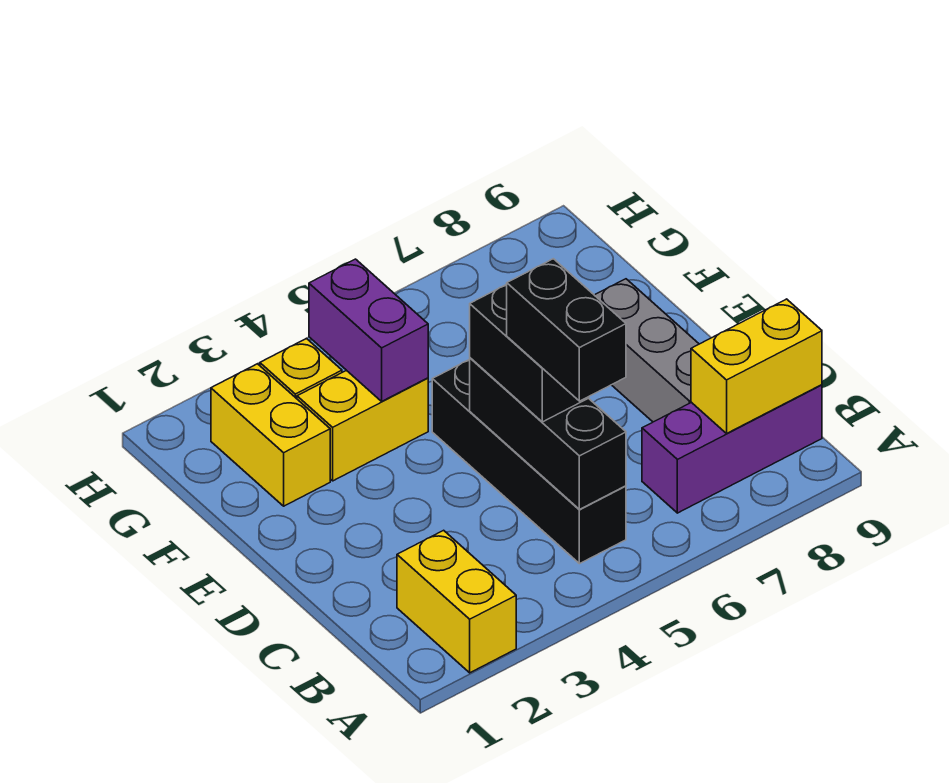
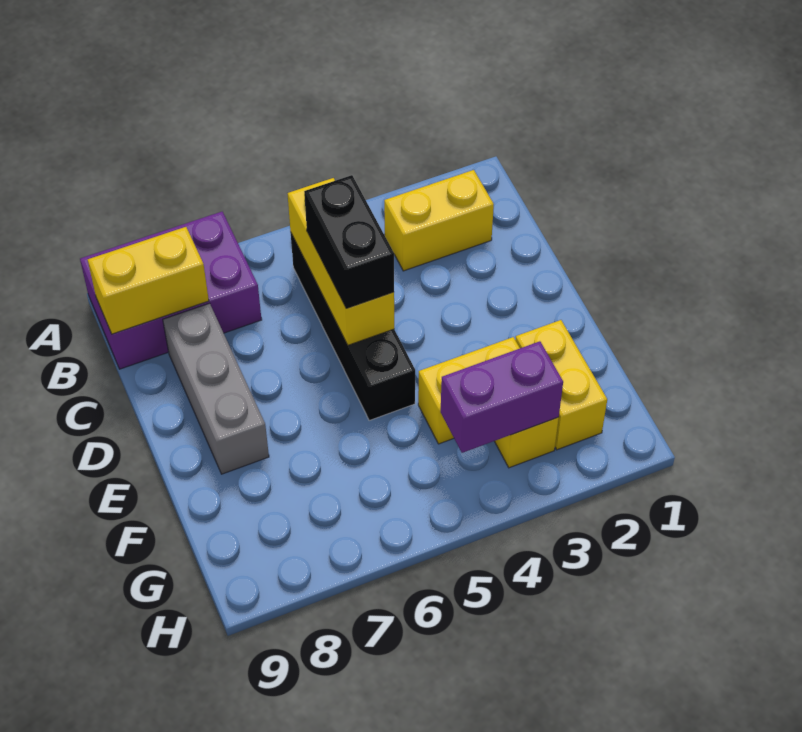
yellow 1x2 brick [397,530,516,673] -> yellow 1x2 brick turned to [384,170,494,271]
black 1x3 brick [470,358,626,509] -> yellow 1x3 brick [288,178,394,345]
black 1x2 brick [507,259,626,401] -> none
purple 1x3 brick [642,385,822,513] -> purple 2x3 brick [80,212,262,369]
purple 1x2 brick [309,259,428,401] -> purple 1x2 brick turned to [441,341,563,453]

